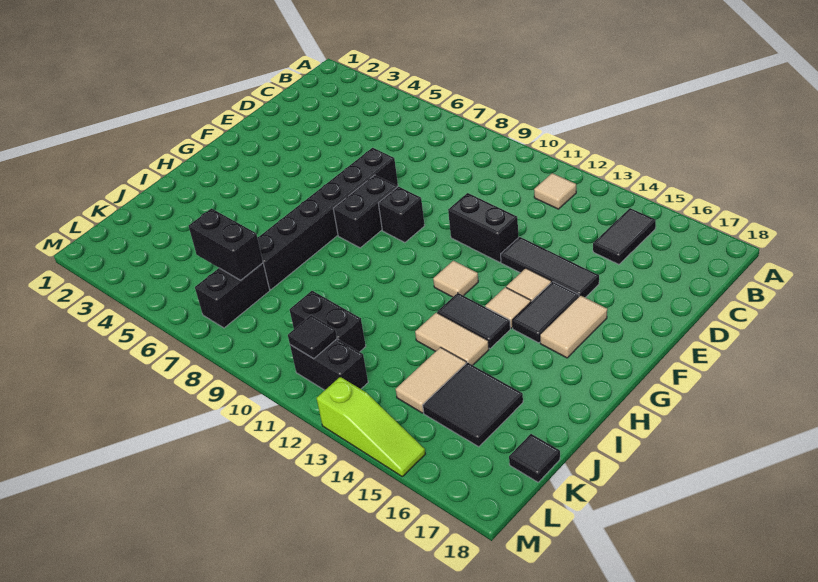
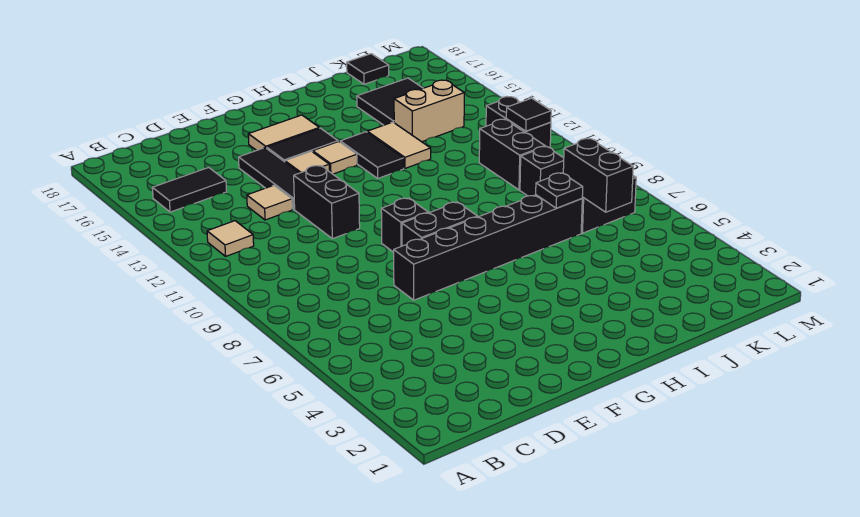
tan 1x1 tile [433,261,478,297] -> tan 1x1 tile moved to [247,185,292,220]
none -> black 1x1 plate [536,173,583,208]
tan 1x2 tile [396,347,466,413] -> tan 1x2 brick [394,80,464,142]
none -> black 1x1 brick [520,146,564,196]
lime 1x3 slope [316,377,425,476] -> none

